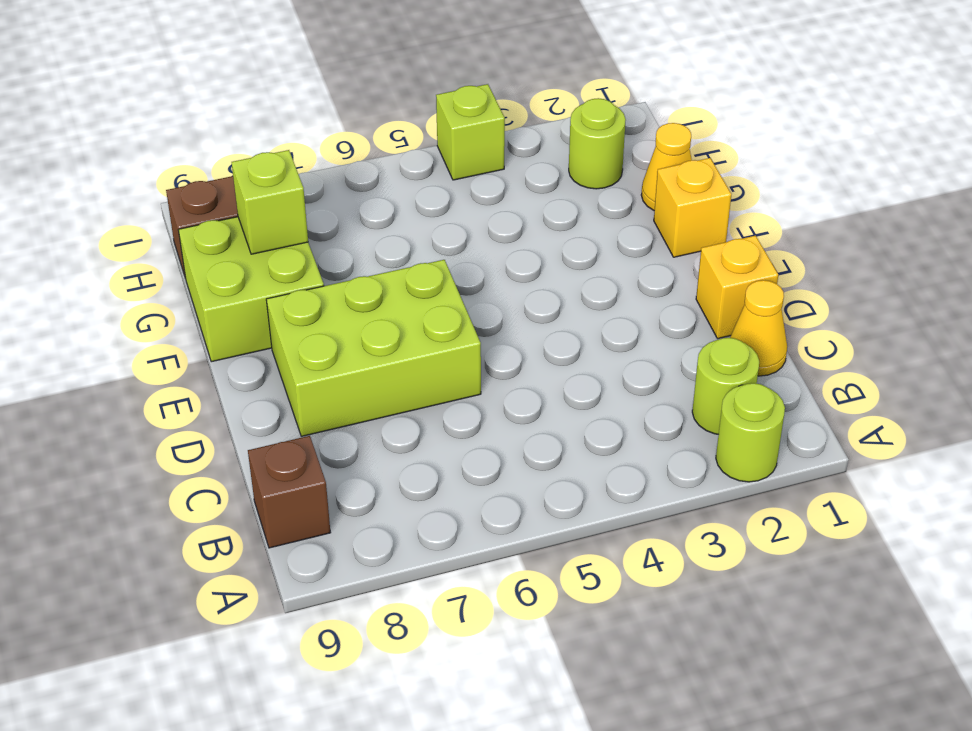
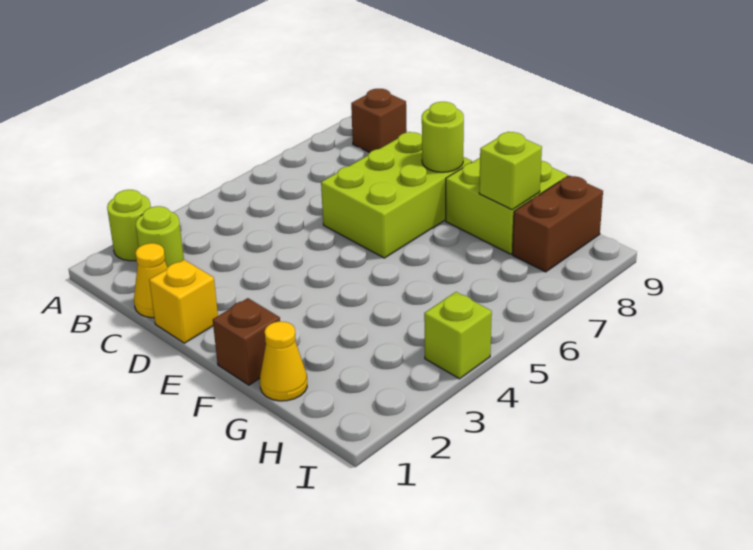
yellow 1x1 brick [654,158,731,257] -> brown 1x1 brick [213,298,280,385]
lime 1x1 round brick [569,98,626,189] -> lime 1x1 round brick moved to [422,102,464,172]

